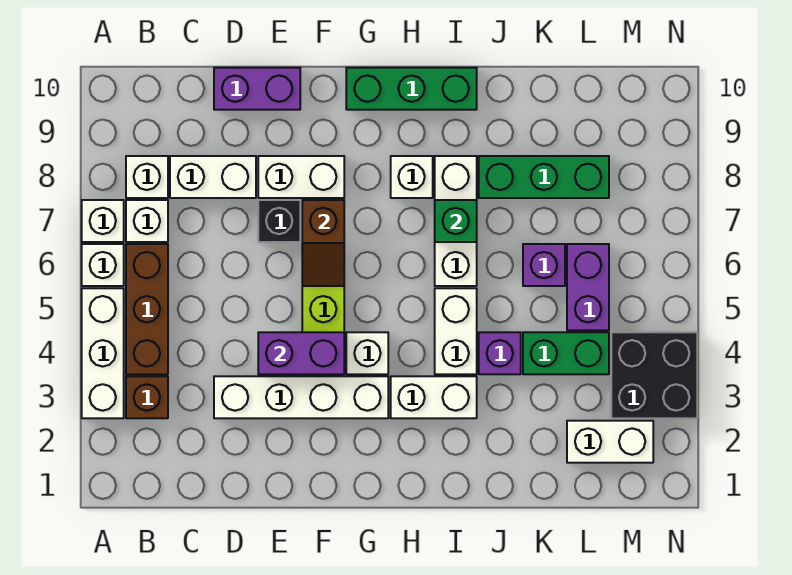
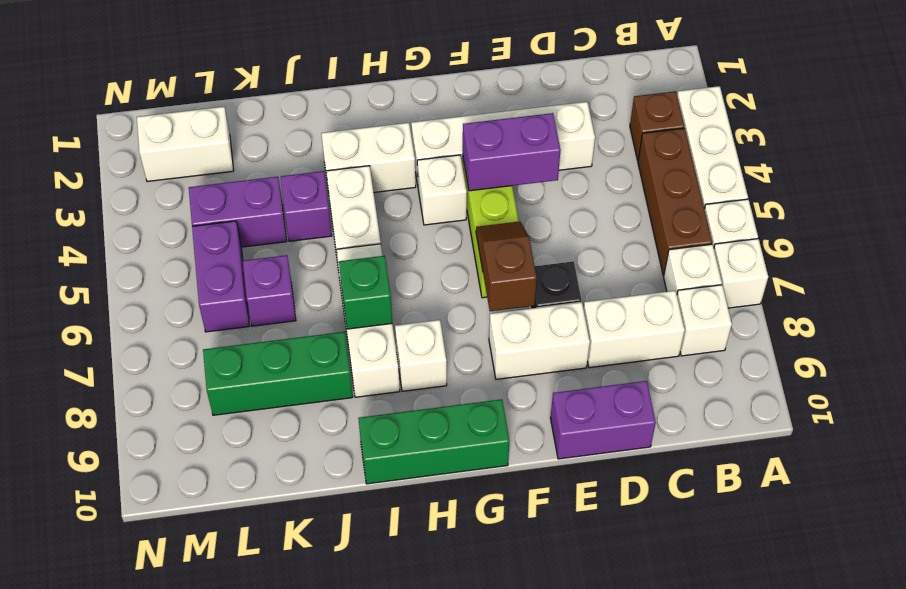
green 1x2 brick [523,332,609,374] -> purple 1x2 brick [189,177,287,247]
black 2x2 brick [611,332,697,418] -> none

